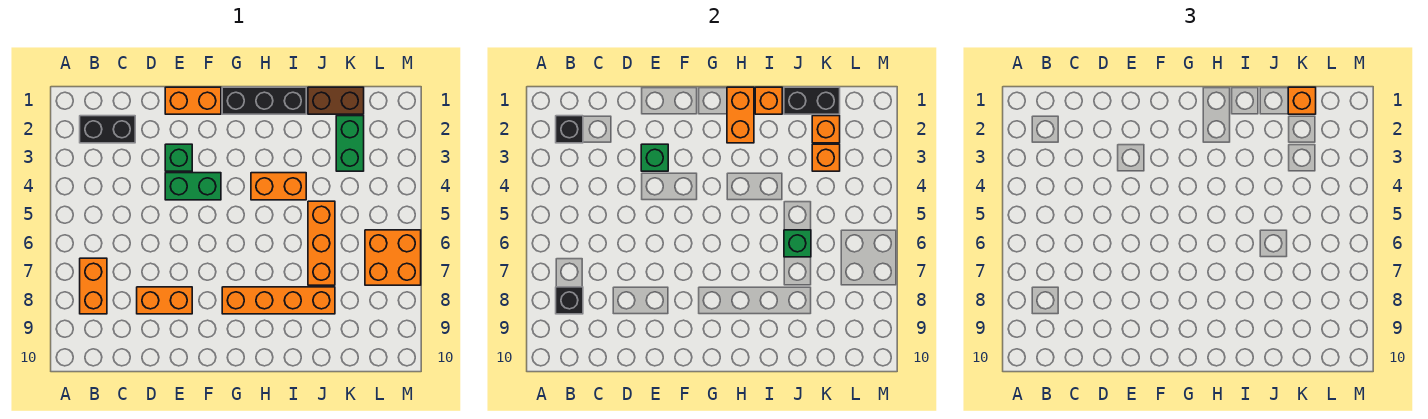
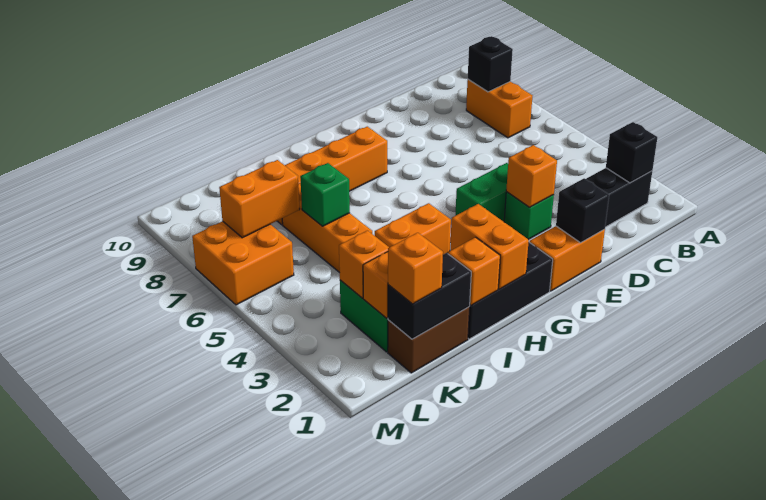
orange 1x2 brick [137,287,192,314] -> orange 1x2 brick moved to [219,160,300,238]
none -> black 1x1 brick [556,178,609,243]
green 1x1 brick [641,144,668,171] -> orange 1x1 brick [506,145,557,207]

